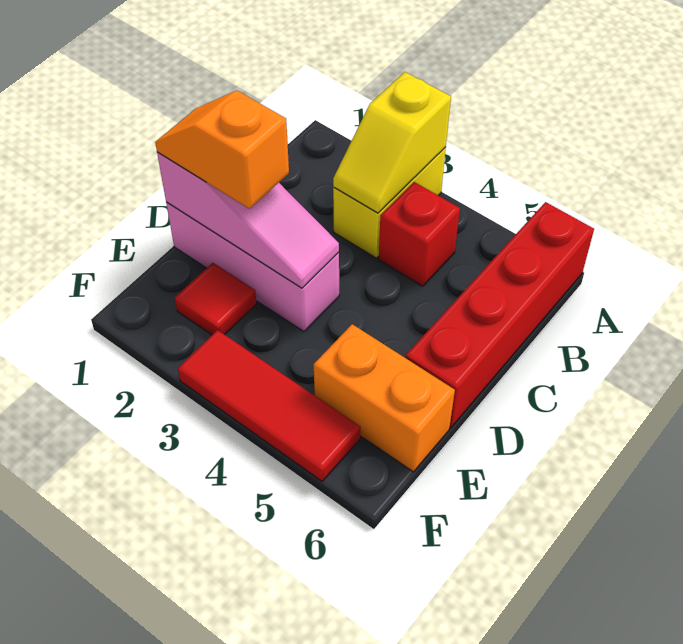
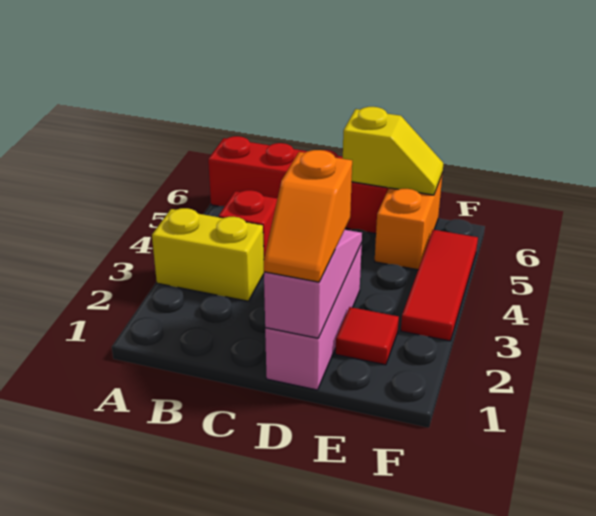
yellow 1x2 slope [333,72,451,213] -> yellow 1x2 slope moved to [343,107,443,195]

